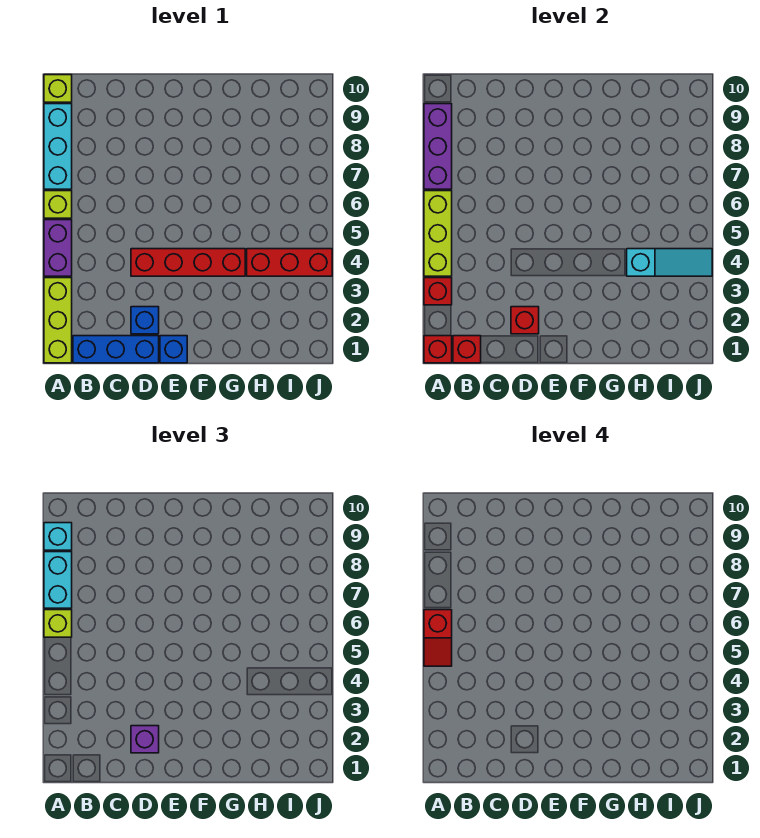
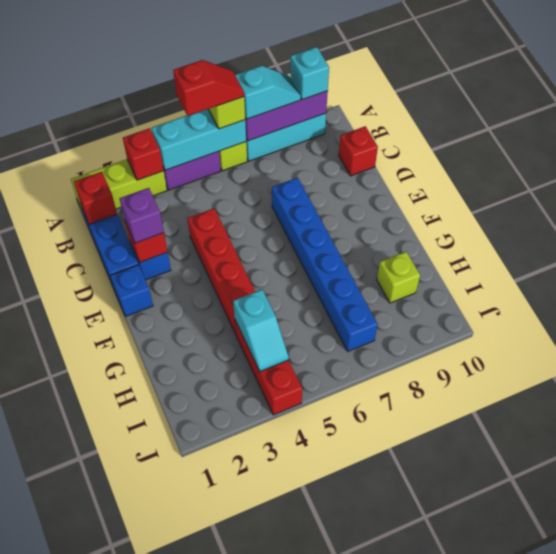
red 1x1 brick [424,336,452,363] -> red 1x1 brick moved to [339,126,378,176]
lime 1x3 brick [424,191,452,276] -> cyan 1x3 brick [151,109,246,170]
red 1x2 slope [424,610,452,666] -> red 1x2 slope turned to [173,60,244,116]
cyan 1x2 brick [44,552,72,608] -> cyan 1x2 slope [235,66,301,119]
lime 1x1 brick [44,75,72,102] -> lime 1x1 brick moved to [377,252,420,303]
none -> blue 1x6 brick [272,178,378,351]
cyan 1x3 slope [627,249,712,276] -> cyan 1x2 slope [233,290,289,371]

